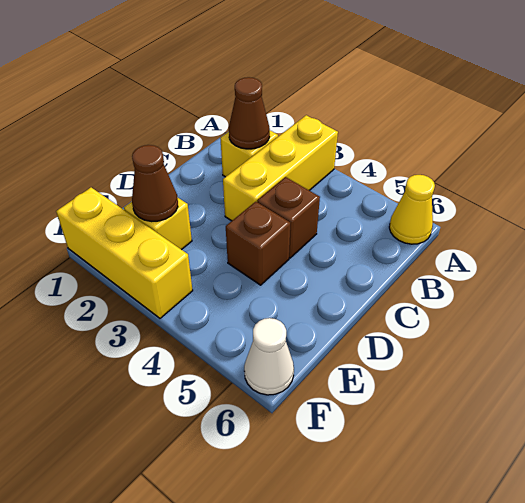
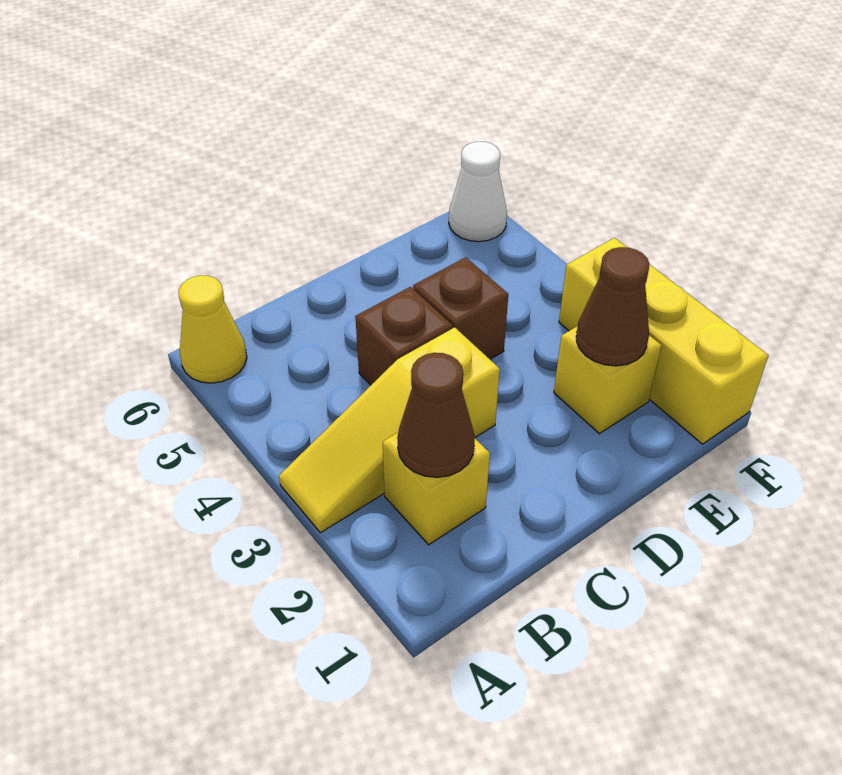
yellow 1x3 brick [223,115,338,221] -> yellow 1x3 slope [279,327,500,533]

